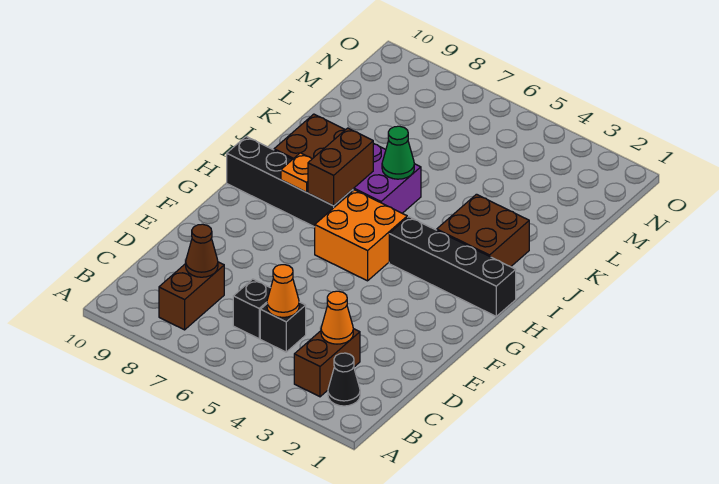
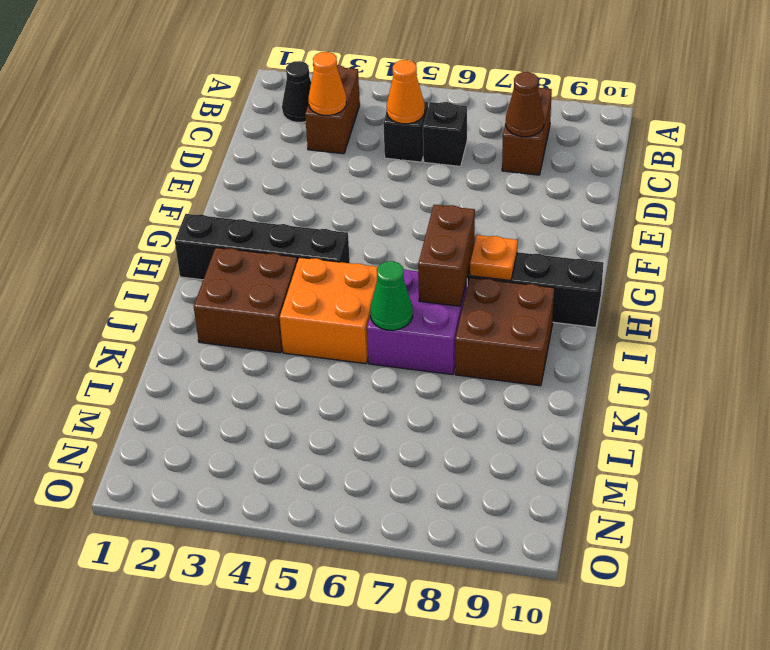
orange 2x2 brick [315,190,407,281] -> orange 2x2 brick moved to [280,257,378,364]

